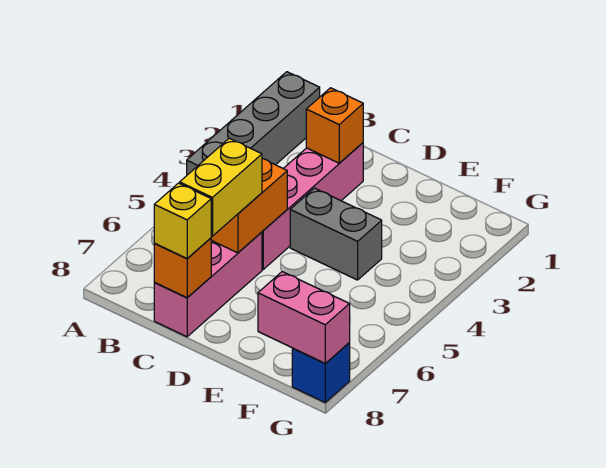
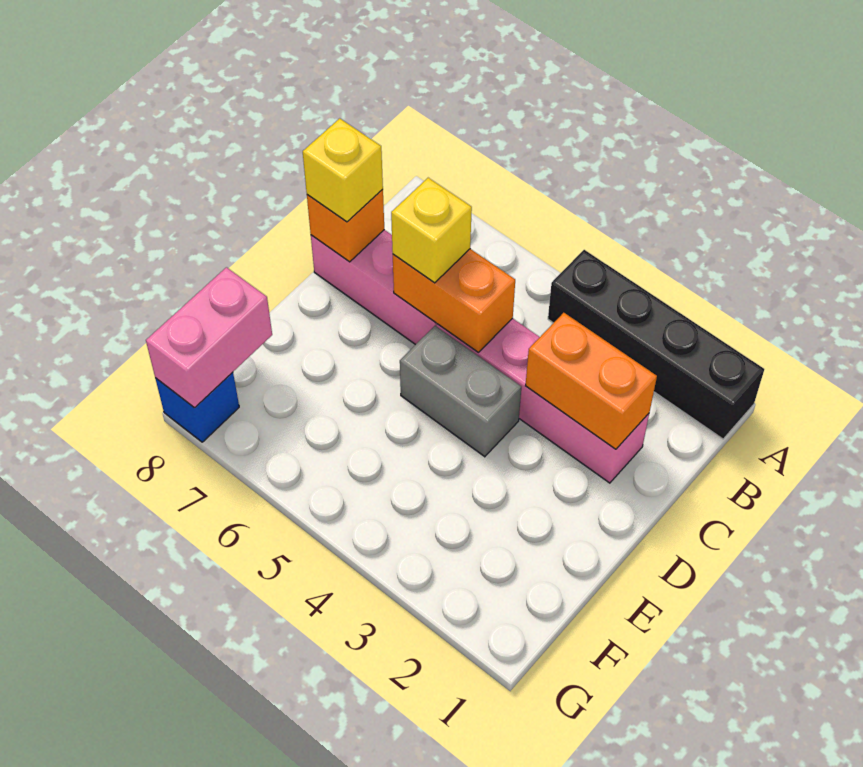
grey 1x4 brick [187,72,320,175] -> black 1x4 brick [548,250,764,439]
orange 1x1 brick [306,88,363,163] -> orange 1x2 brick [526,313,657,449]
yellow 1x2 brick [180,138,262,236] -> yellow 1x1 brick [391,178,472,283]
grey 1x2 brick [290,188,382,280] -> grey 1x2 brick turned to [400,326,521,457]

